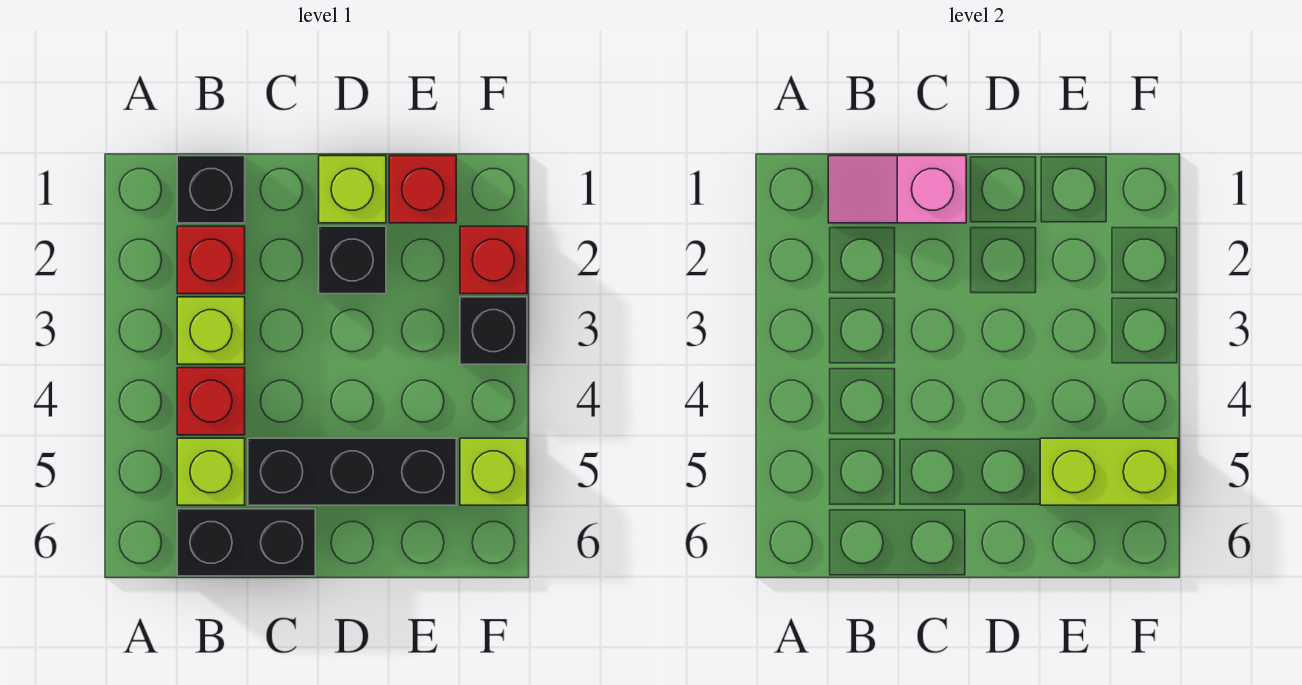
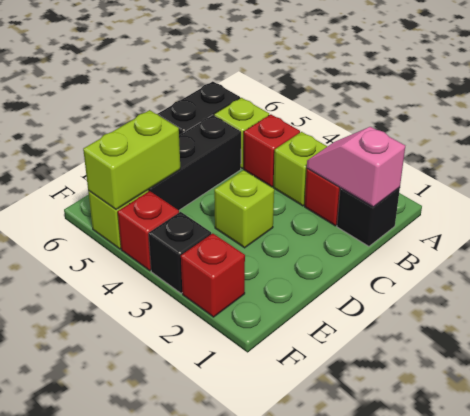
pink 1x2 slope [828,156,966,223] -> pink 1x2 slope turned to [307,127,405,207]
lime 1x1 brick [319,156,386,223] -> lime 1x1 brick moved to [214,170,274,248]
black 1x1 brick [319,226,386,294] -> none
red 1x1 brick [389,156,456,223] -> red 1x1 brick moved to [118,191,179,271]

